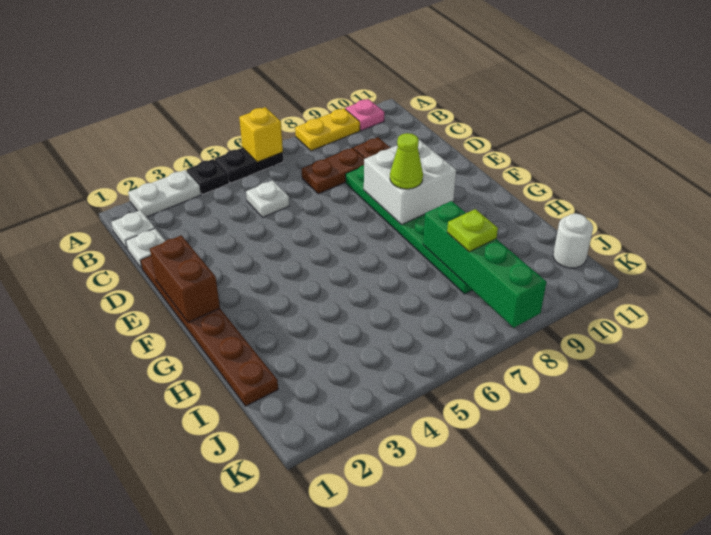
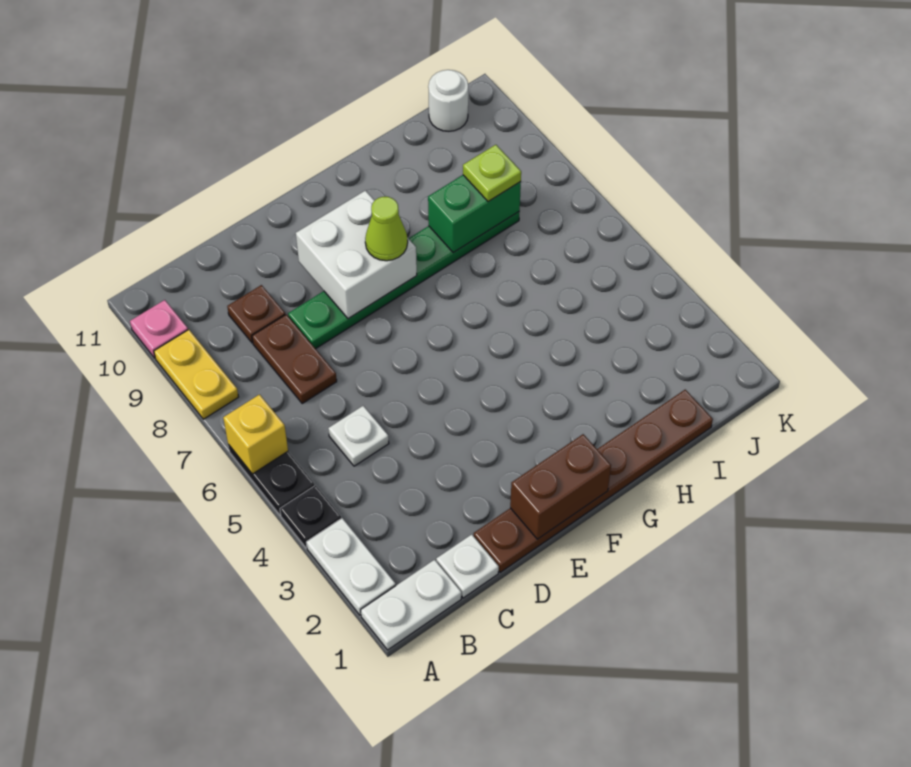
white 1x1 plate [111,210,155,249] -> white 1x2 plate [361,560,461,650]
green 1x4 brick [423,201,546,328] -> green 1x2 brick [428,175,521,253]

